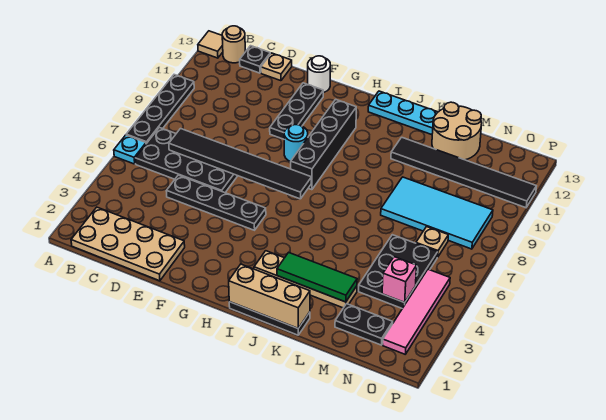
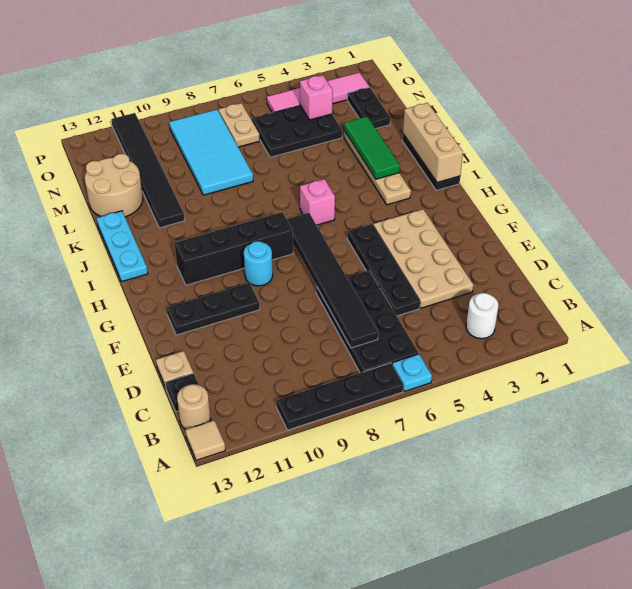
tan 2x4 plate [71,207,185,281] -> tan 2x4 plate moved to [373,209,473,308]
white 1x1 round brick [308,56,330,93] -> white 1x1 round brick moved to [466,293,498,339]
none -> pink 1x1 brick [300,179,335,225]
tan 1x1 plate [416,227,448,257] -> tan 1x2 plate [219,103,260,147]

